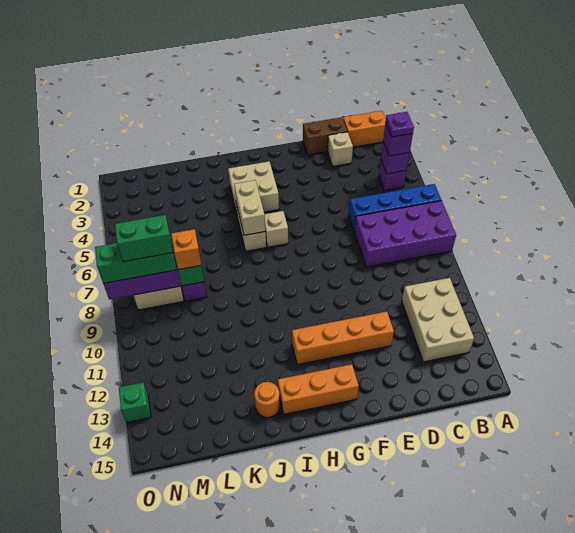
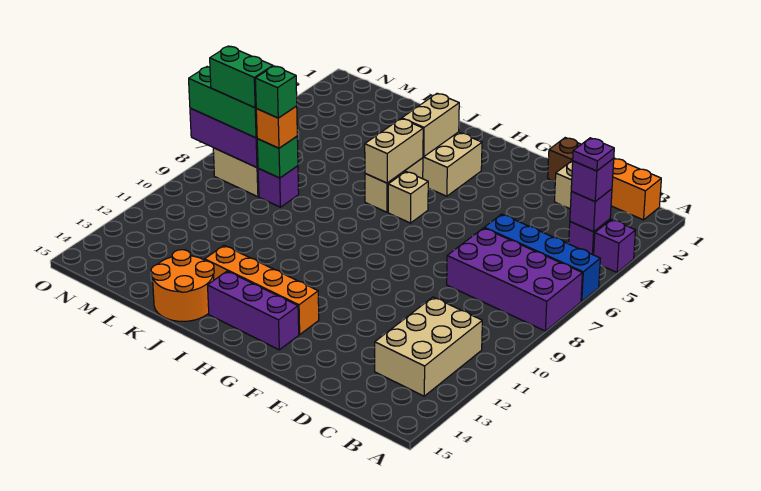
none -> purple 1x1 brick [594,219,636,272]
orange 1x4 brick [292,312,394,365] -> orange 1x4 brick moved to [205,245,319,335]
orange 1x3 brick [278,364,359,414] -> purple 1x3 brick [208,271,299,350]
none -> tan 1x2 brick [402,93,459,157]
orange 1x1 round brick [254,382,280,418] -> orange 2x2 round brick [151,250,214,321]
green 1x1 brick [119,383,151,423] -> green 1x1 brick moved to [255,66,297,118]

